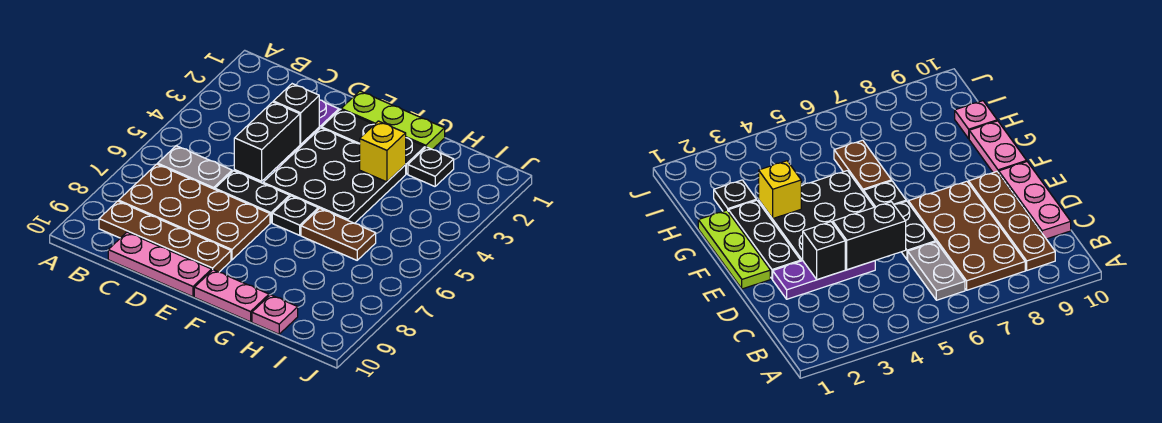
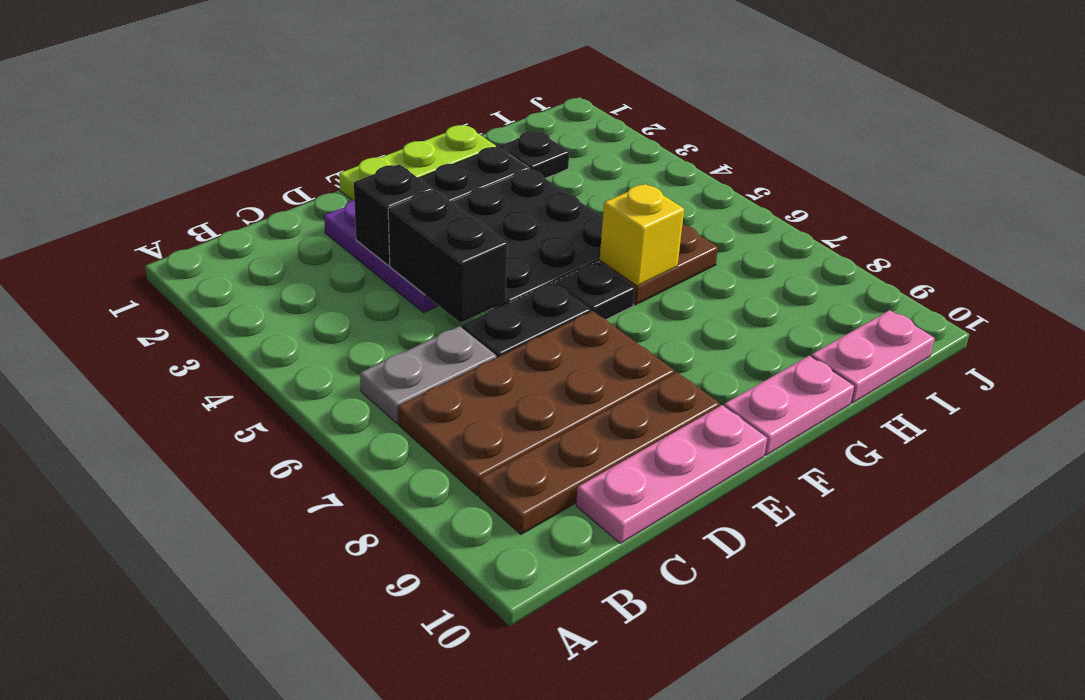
yellow 1x1 brick [360,121,406,182] -> yellow 1x1 brick moved to [600,184,684,286]
pink 1x1 plate [252,295,298,334] -> pink 1x2 plate [811,310,935,403]

